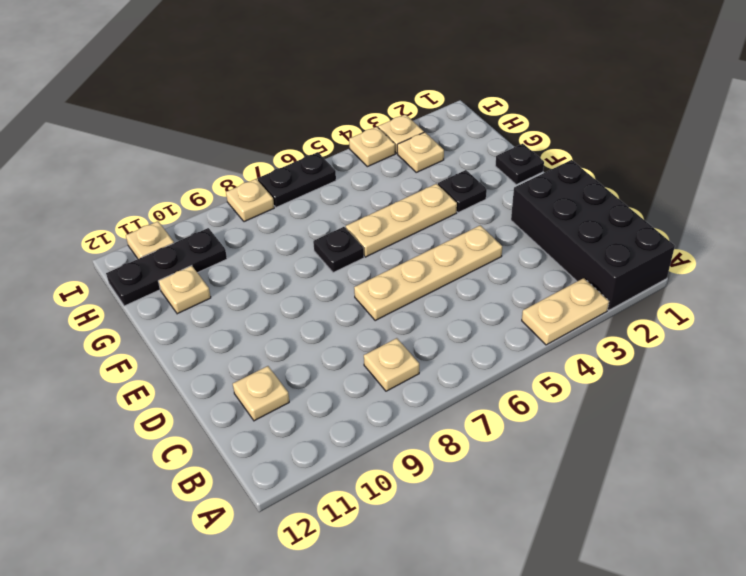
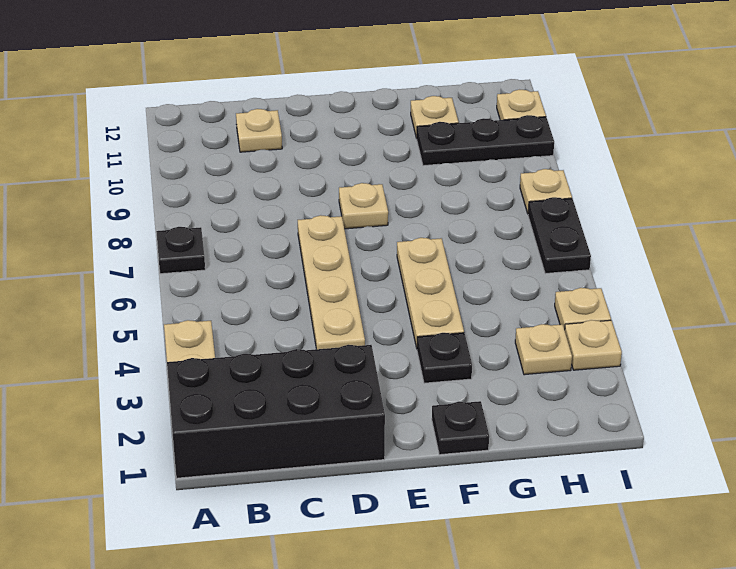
tan 1x1 plate [364,338,419,391] -> tan 1x1 plate moved to [339,183,388,229]
black 1x1 plate [313,227,364,273] -> black 1x1 plate moved to [156,227,205,274]
black 1x3 plate [106,228,227,306] -> black 1x3 plate turned to [417,115,554,166]

